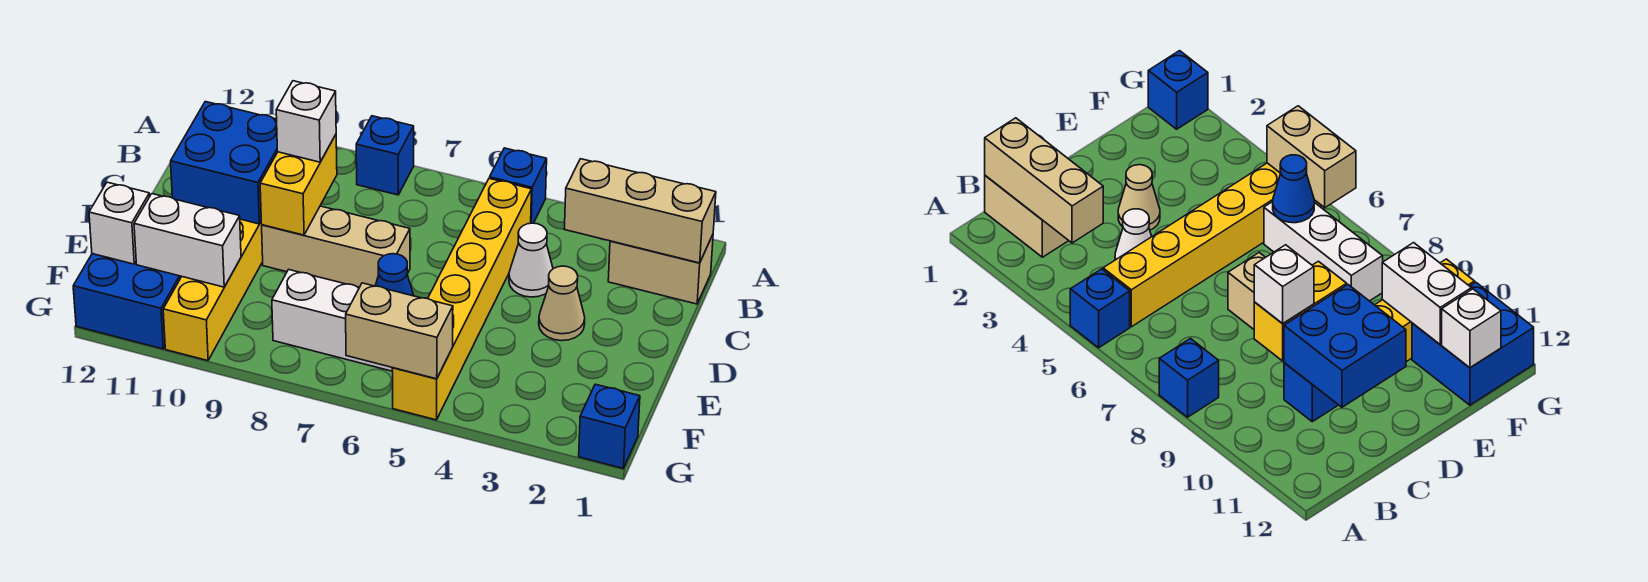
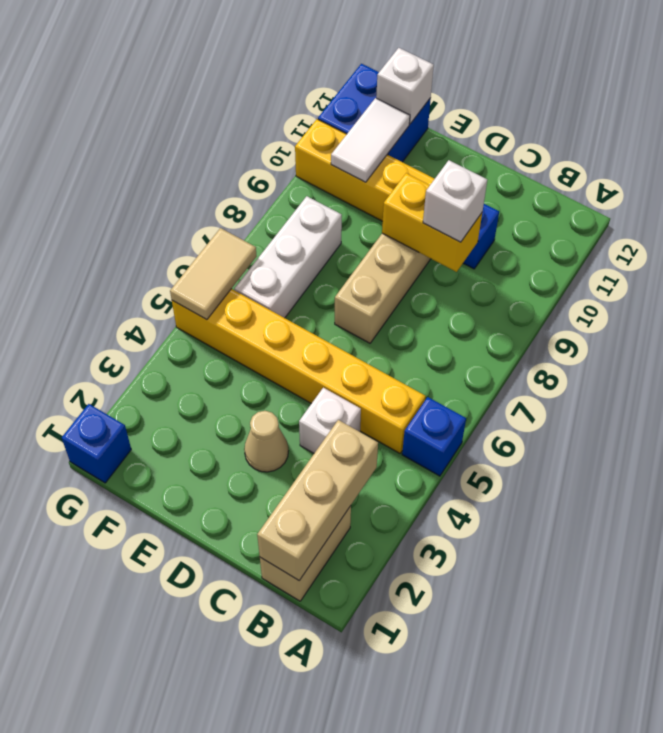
blue 1x1 brick [356,116,414,195] -> none
white 1x1 cone [509,223,553,297] -> white 1x1 brick [299,388,361,453]
blue 2x2 brick [171,102,277,224] -> none
blue 1x1 cone [375,254,414,296] -> none
white 1x2 brick [134,194,241,287] -> white 1x2 tile [331,98,410,182]
tan 1x2 brick [346,283,453,379] -> tan 1x2 tile [170,228,257,320]

